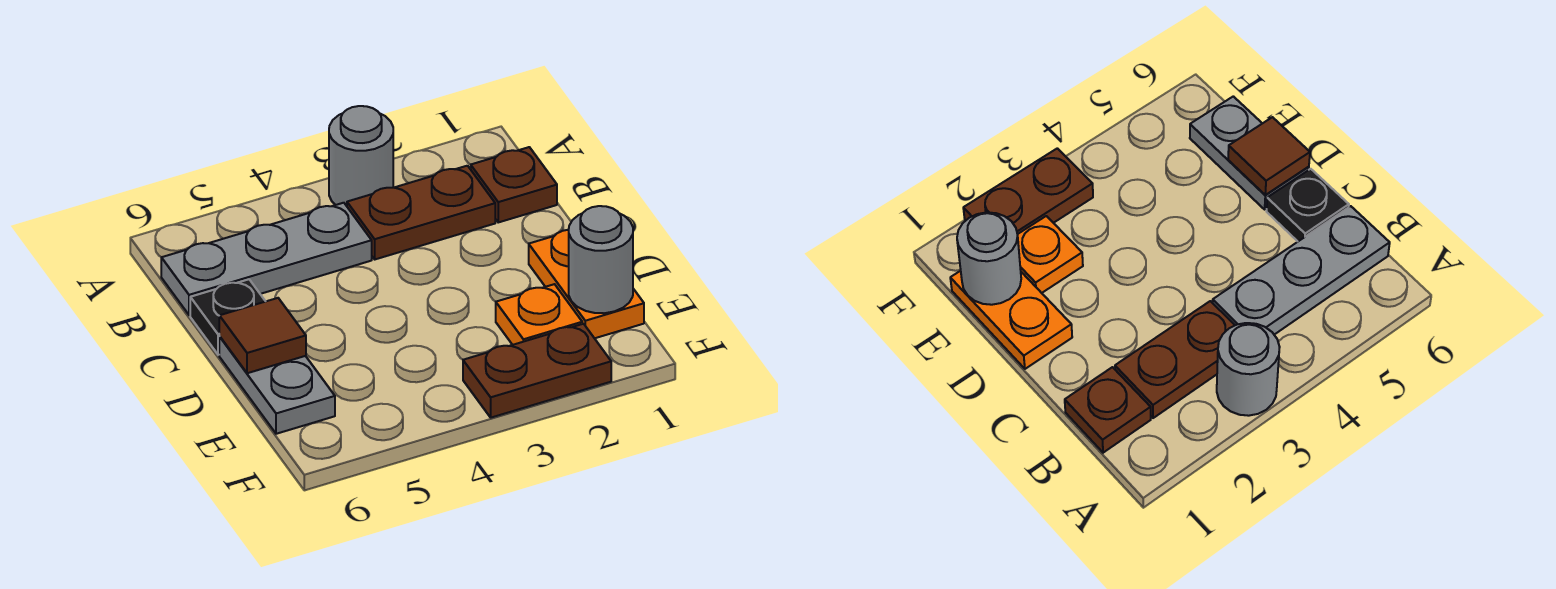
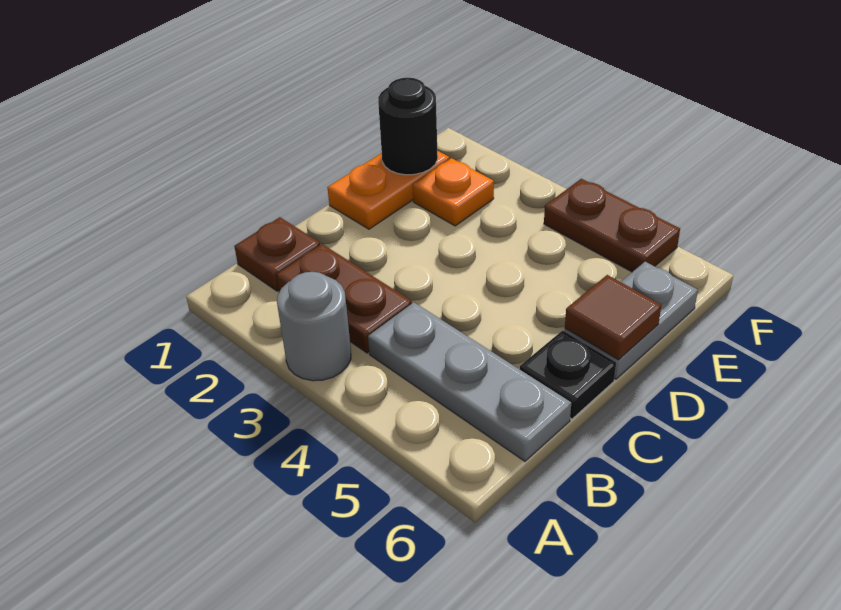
grey 1x1 round brick [569,206,633,313] -> black 1x1 round brick [378,78,438,175]
brown 1x2 plate [463,324,611,418] -> brown 1x2 plate moved to [544,179,680,272]

